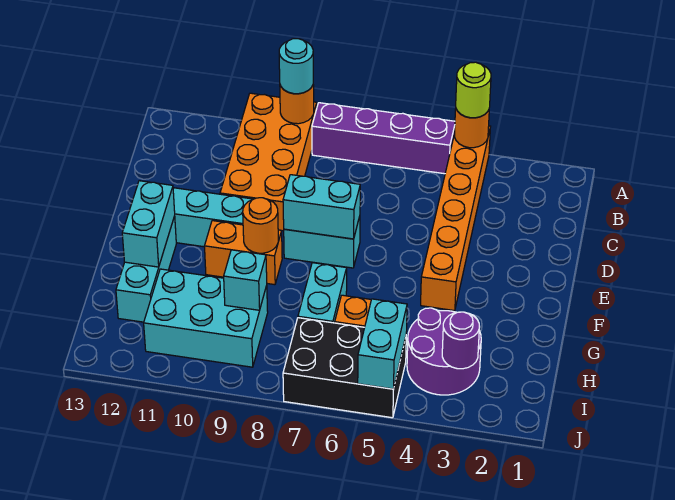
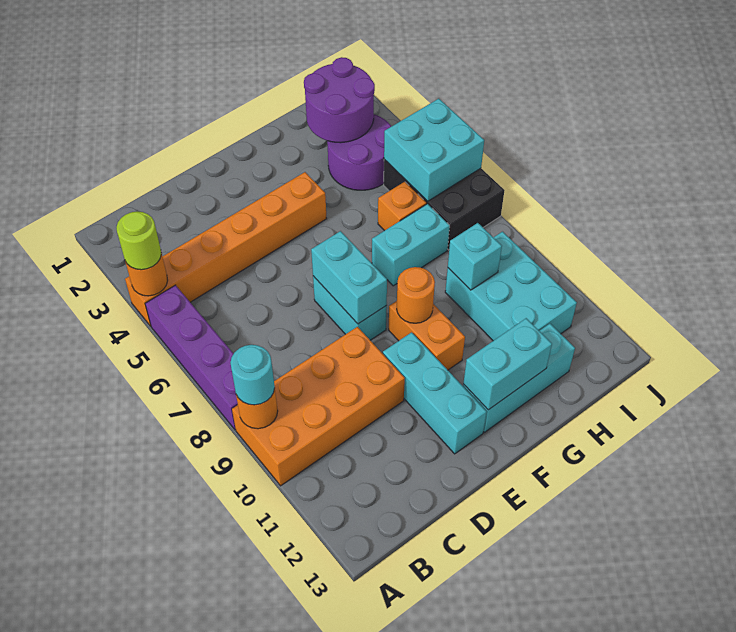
purple 1x1 round brick [442,312,479,369] -> purple 2x2 round brick [304,57,375,143]
cyan 1x2 brick [358,299,407,389] -> cyan 2x2 brick [384,99,484,201]

